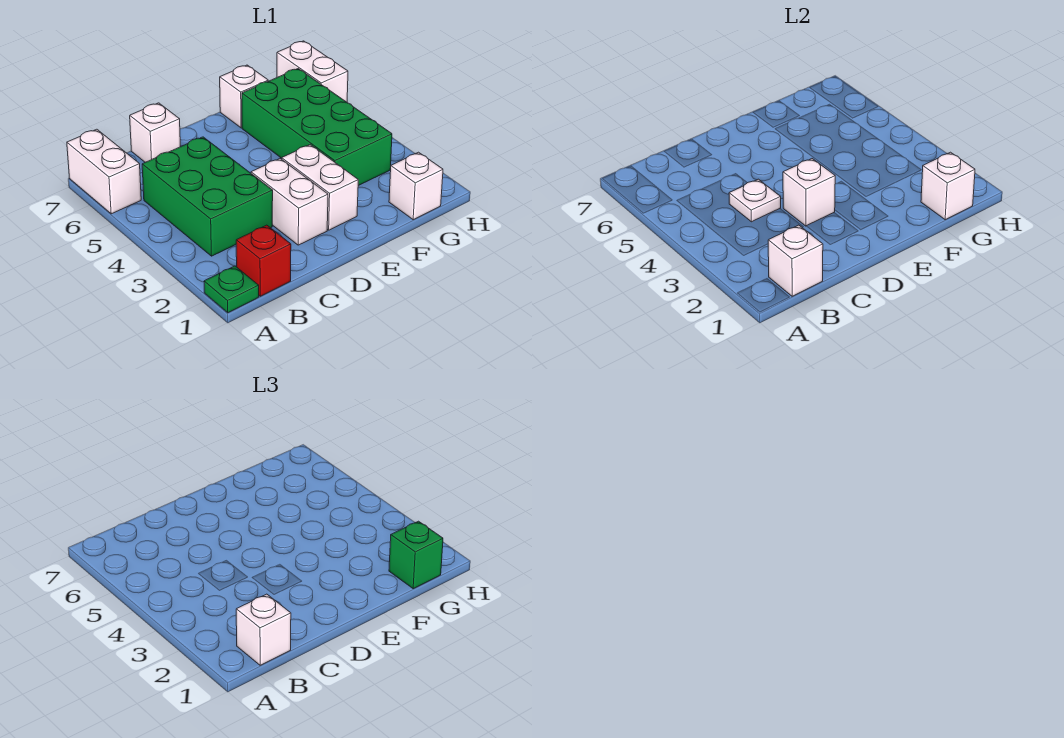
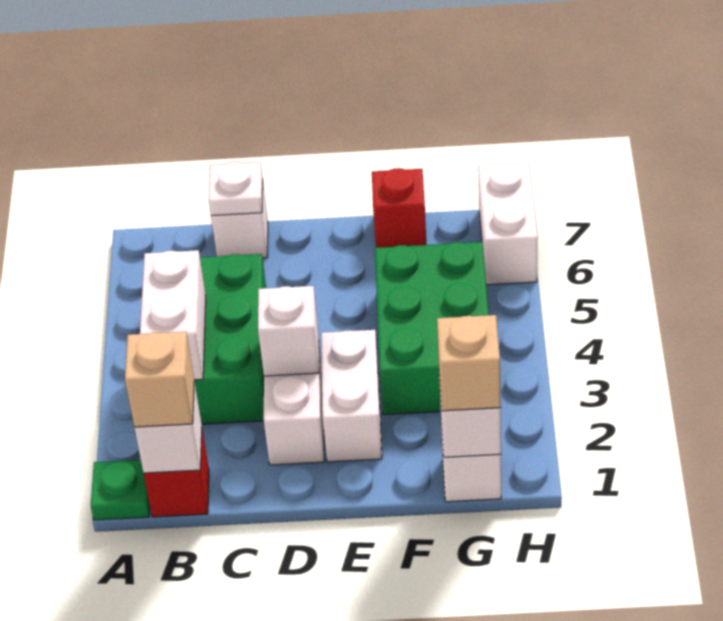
white 1x2 brick [67,129,141,214] -> white 1x2 brick moved to [140,250,206,380]
white 1x1 brick [236,594,291,665] -> tan 1x1 brick [125,332,194,427]
white 1x1 plate [729,179,781,222] -> white 1x1 plate moved to [209,162,263,216]
green 2x4 brick [242,69,392,186] -> green 2x3 brick [375,242,489,415]
white 1x1 brick [220,65,268,128] -> red 1x1 brick [372,168,426,248]
green 1x1 brick [389,521,443,589] -> tan 1x1 brick [437,315,501,411]

